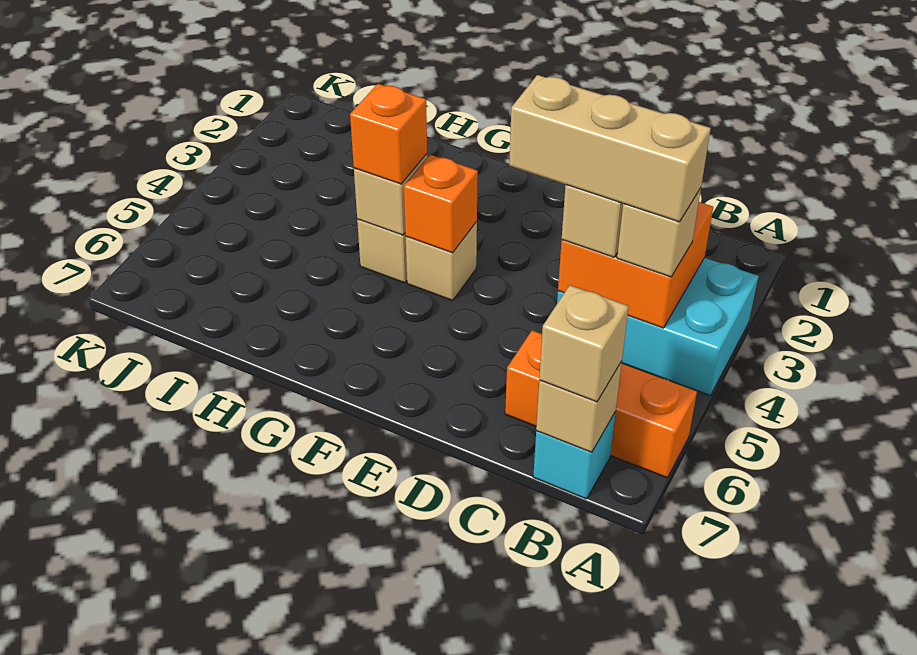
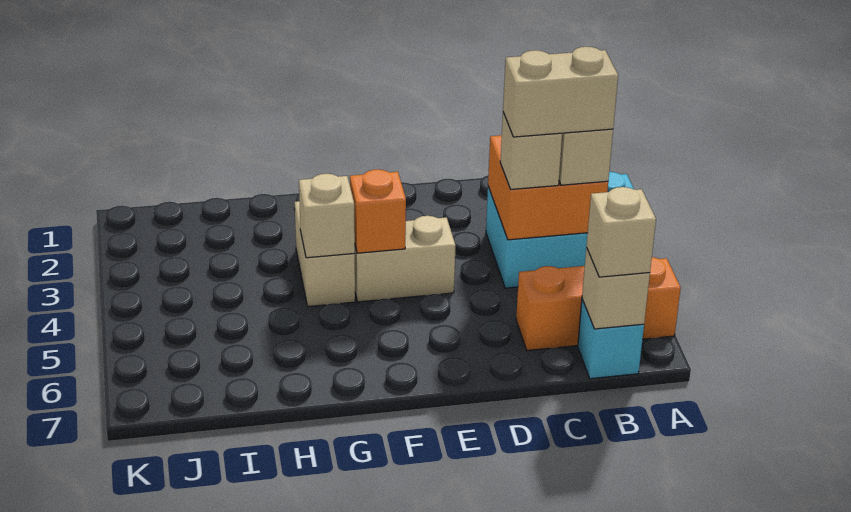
tan 1x3 brick [509,75,711,222] -> tan 1x2 brick [503,47,618,137]
tan 1x1 brick [406,222,477,300] -> tan 1x2 brick [355,216,456,302]
orange 1x1 brick [350,84,427,184] -> none

